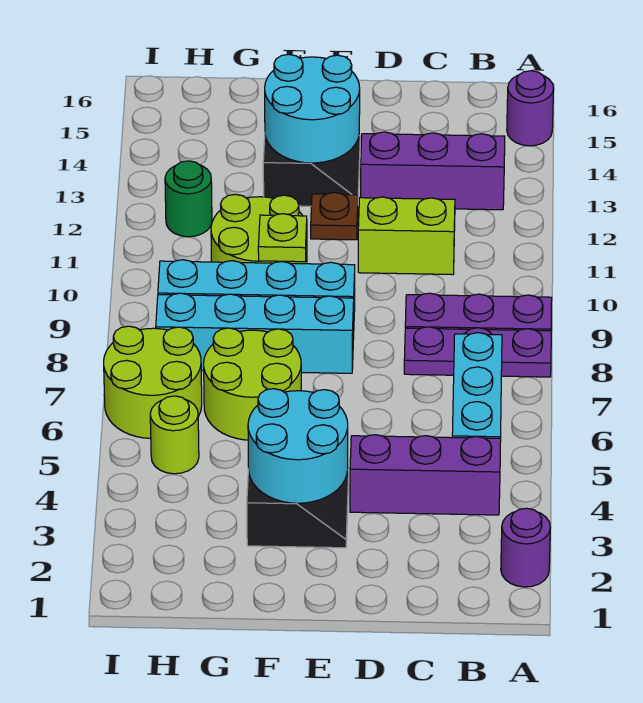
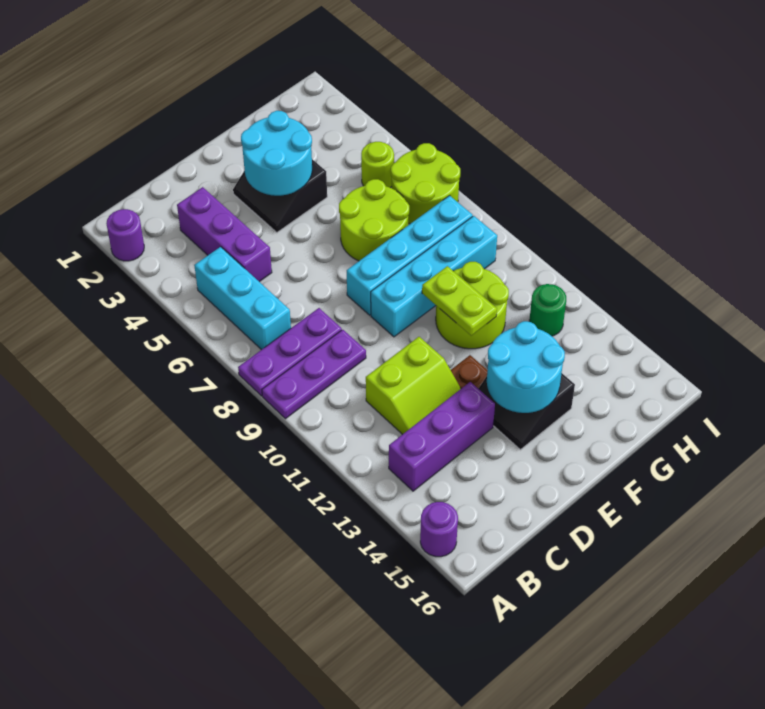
purple 1x3 brick [350,435,501,515] -> purple 1x3 brick turned to [177,187,272,282]
lime 1x1 plate [258,214,307,262] -> lime 1x2 plate [422,266,497,336]

